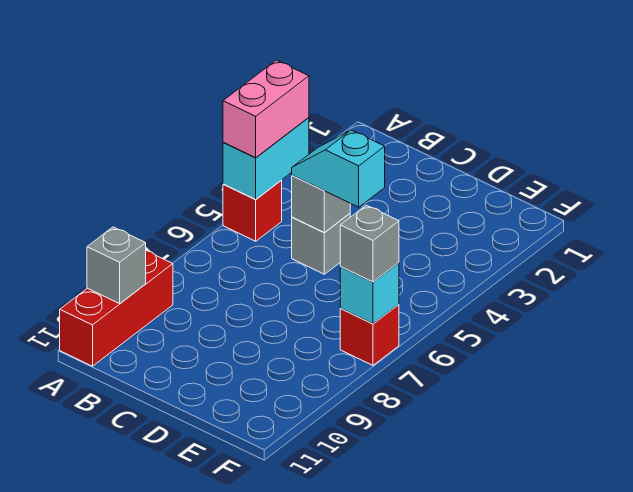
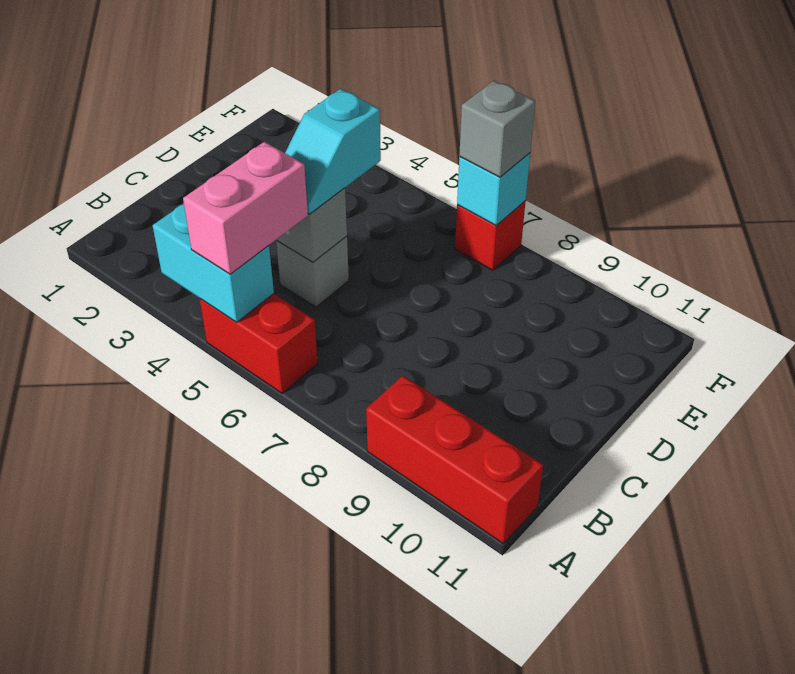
pink 1x2 brick [223,60,309,158] -> pink 1x2 brick turned to [183,142,308,274]
red 1x1 brick [223,180,282,241] -> red 1x2 brick [200,294,318,393]
grey 1x1 brick [87,227,146,304] -> none

